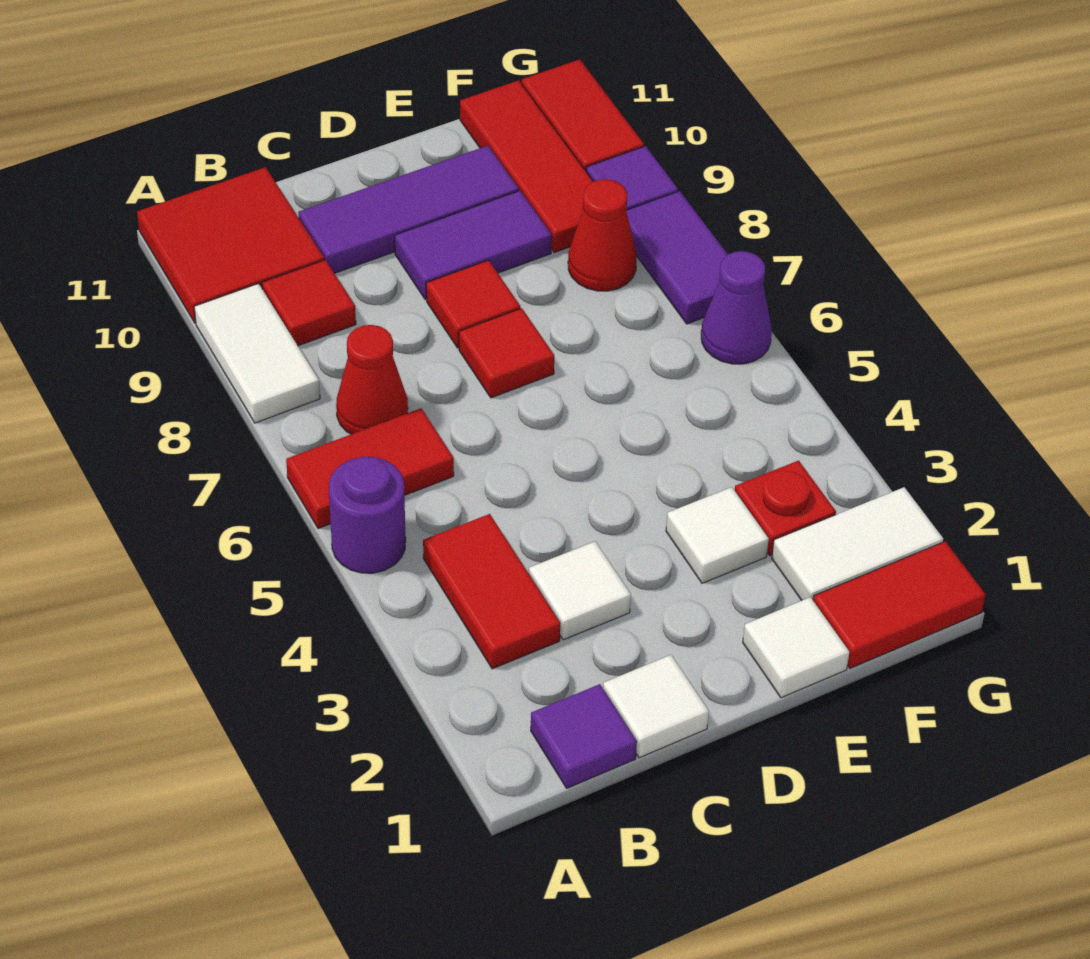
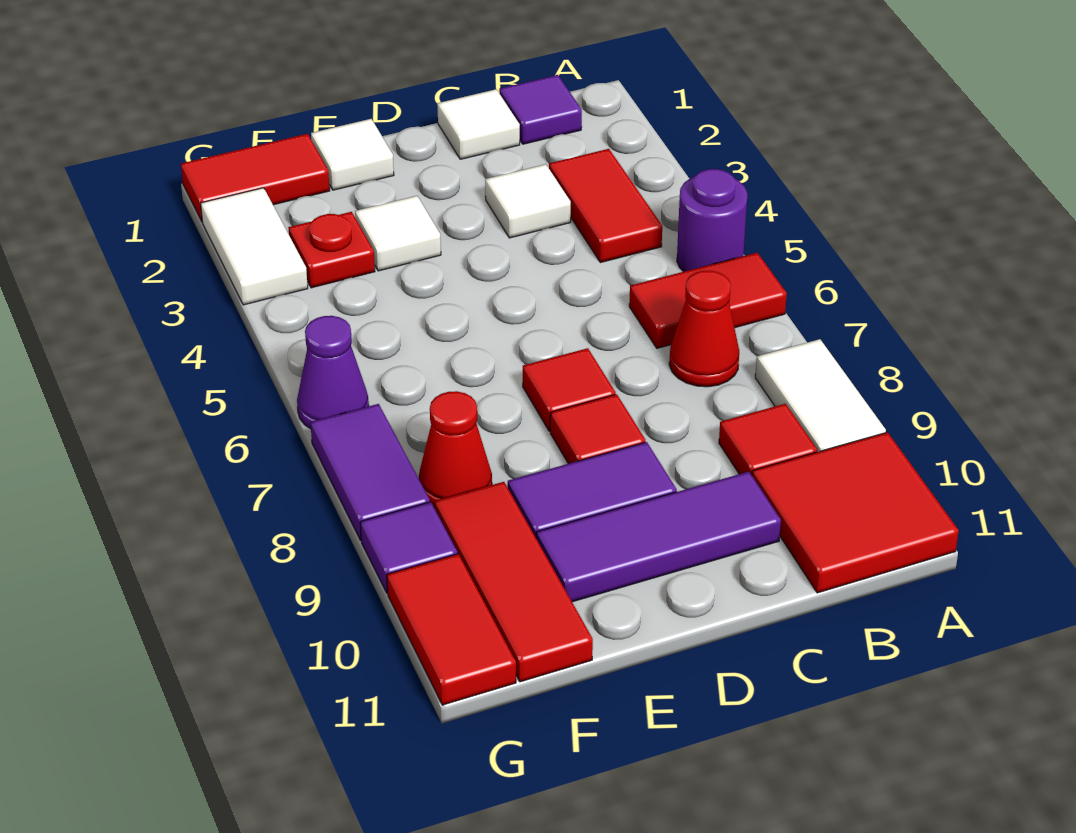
white 1x2 tile [772,487,943,601] -> white 1x2 tile turned to [201,188,308,305]

